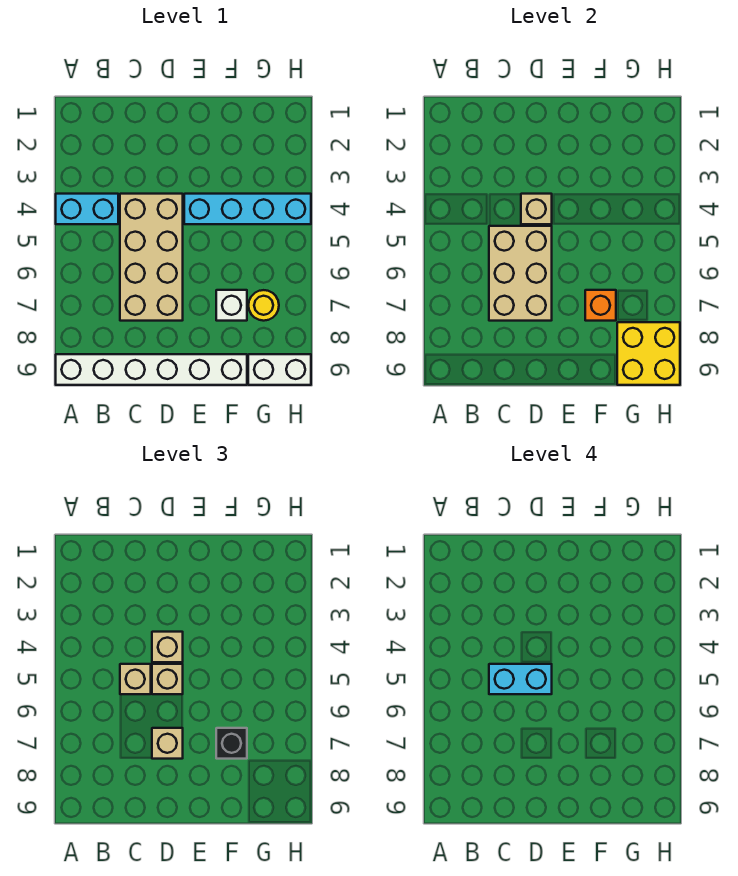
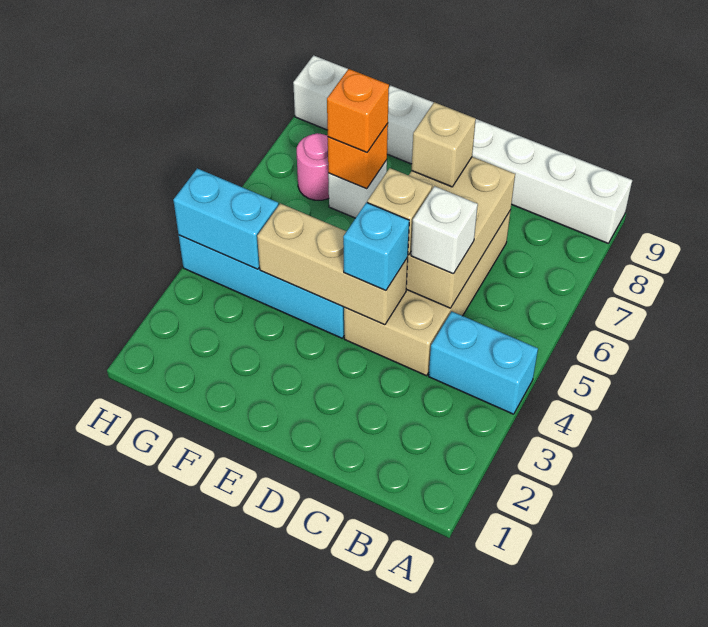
tan 1x1 brick [120,664,151,694] -> white 1x1 brick [411,186,478,273]
cyan 1x2 brick [489,664,552,694] -> cyan 1x2 brick moved to [173,168,278,269]
tan 1x1 brick [521,194,552,224] -> tan 1x3 brick [257,203,408,325]
tan 1x1 brick [152,632,183,662] -> cyan 1x1 brick [343,202,409,291]
black 1x1 brick [216,728,247,759] -> orange 1x1 brick [327,69,389,152]
yellow 1x1 round brick [248,290,279,321] -> pink 1x1 round brick [297,133,329,200]
yellow 2x2 brick [617,322,680,385] -> none

